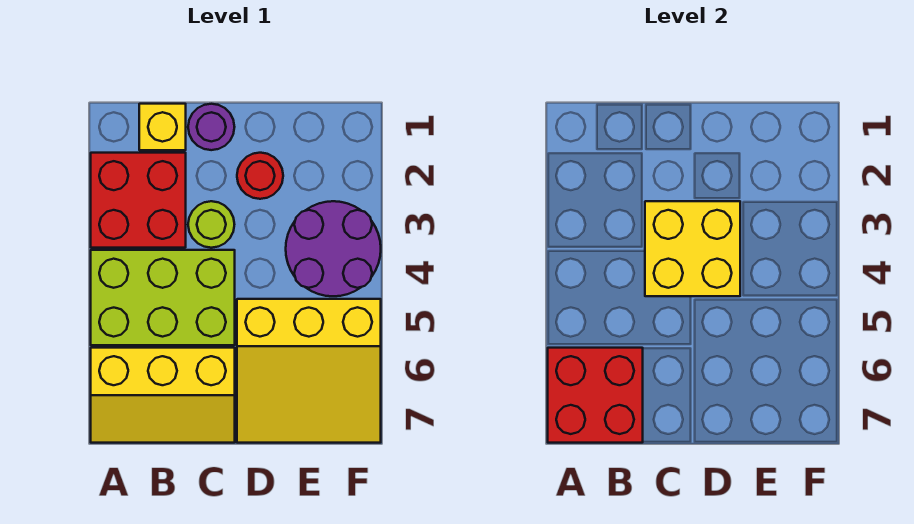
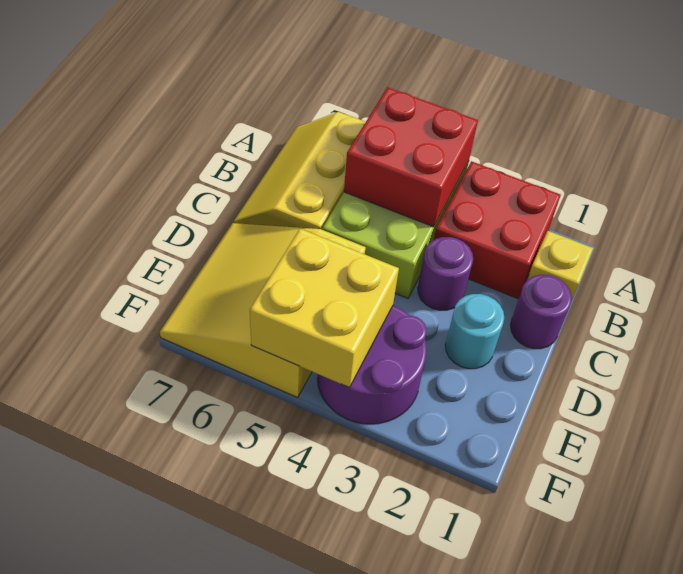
red 2x2 brick [548,348,643,443] -> red 2x2 brick moved to [344,87,478,227]
lime 1x1 round brick [188,201,234,248] -> purple 1x1 round brick [418,237,473,310]
yellow 2x2 brick [645,201,740,296] -> yellow 2x2 brick moved to [250,229,399,388]
red 1x1 round brick [237,153,283,199] -> cyan 1x1 round brick [445,294,504,369]

